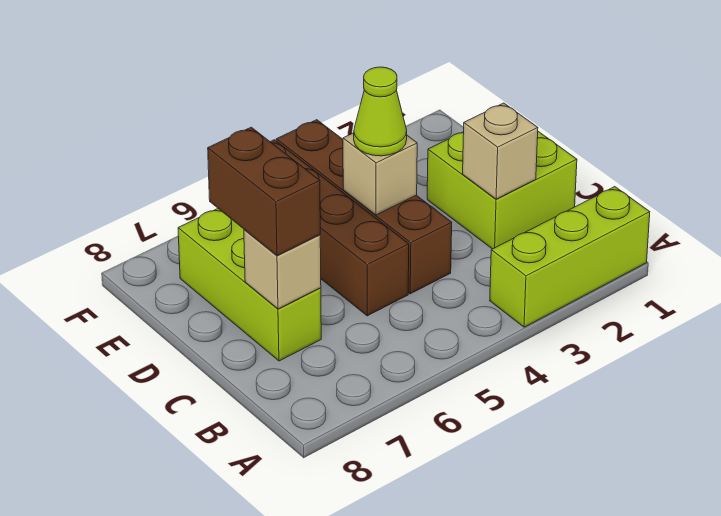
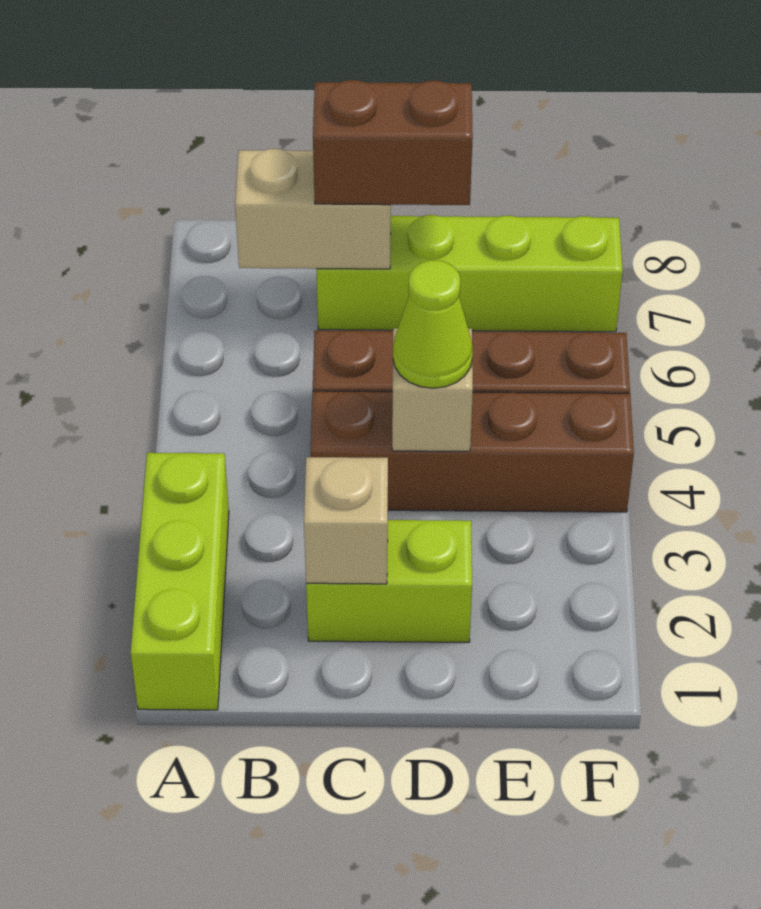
lime 2x2 brick [427,132,577,249] -> lime 1x2 brick [306,520,472,642]
lime 1x3 brick [178,209,321,361] -> lime 1x4 brick [316,215,623,332]
tan 1x1 brick [244,230,321,309] -> tan 1x2 brick [235,149,391,269]

